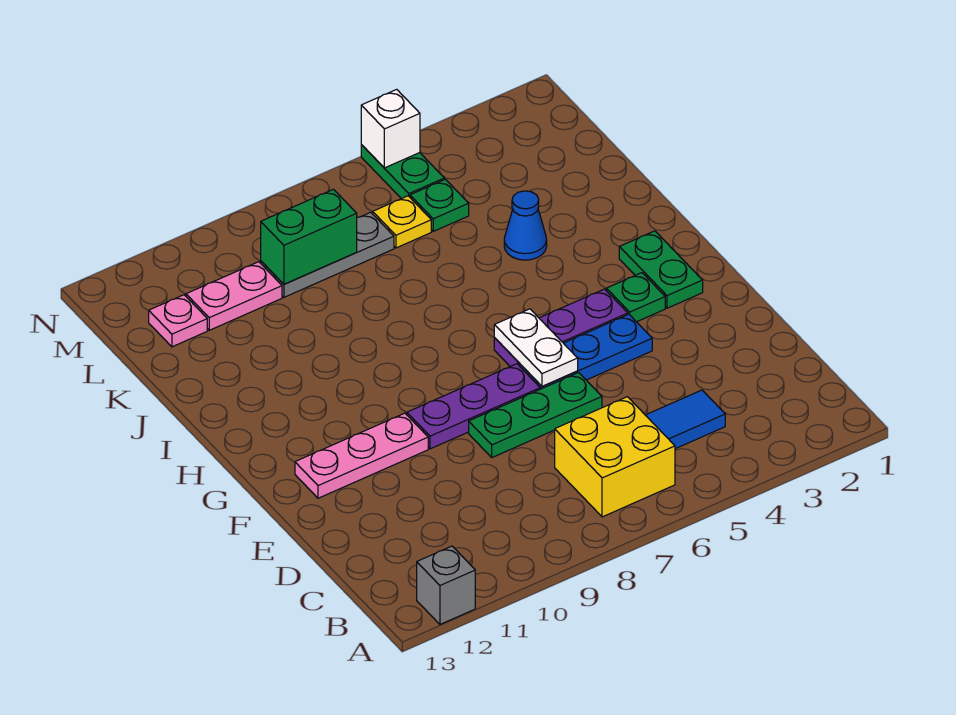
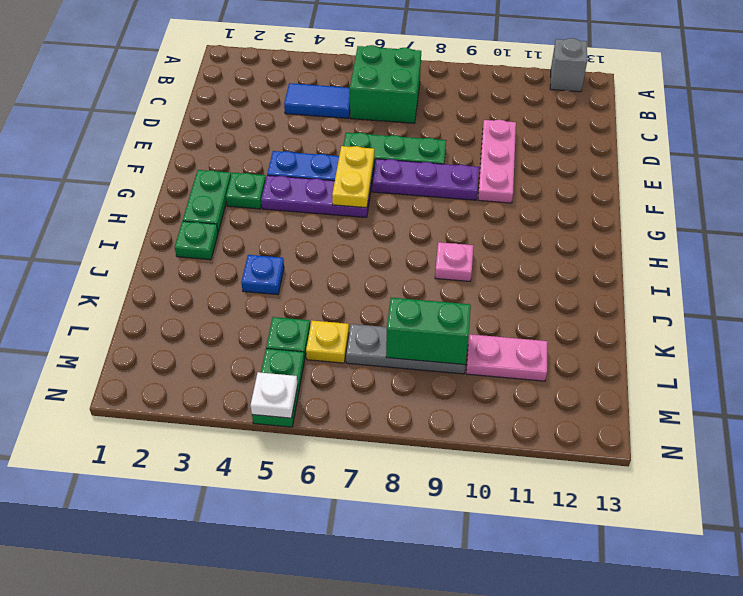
yellow 2x2 brick [555,397,675,517] -> green 2x2 brick [350,45,421,123]
white 1x2 plate [494,309,578,386] -> yellow 1x2 plate [332,146,374,208]
pink 1x3 plate [295,413,428,498] -> pink 1x3 plate turned to [478,120,516,203]
none -> green 1x1 plate [175,221,218,260]
blue 1x1 cone [504,191,547,260] -> blue 1x1 plate [241,255,284,295]
pink 1x1 plate [149,295,207,347] -> pink 1x1 plate moved to [435,242,474,281]
white 1x1 brick [361,89,420,168] -> white 1x1 plate [250,372,298,418]

